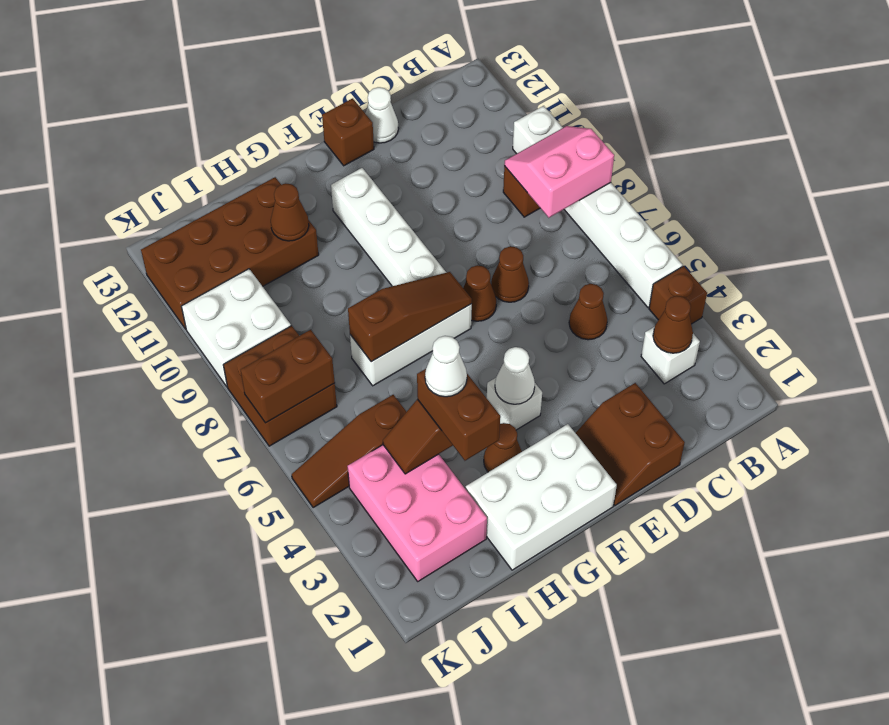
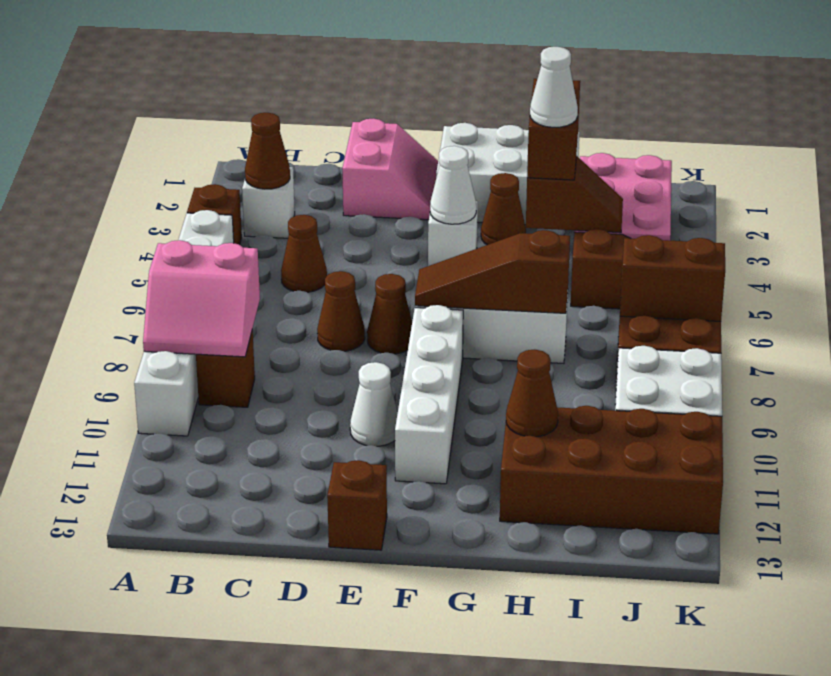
brown 2x2 slope [576,383,685,505] -> pink 2x2 slope [342,118,438,220]
white 1x1 cone [365,87,399,143] -> white 1x1 cone moved to [350,362,398,446]

